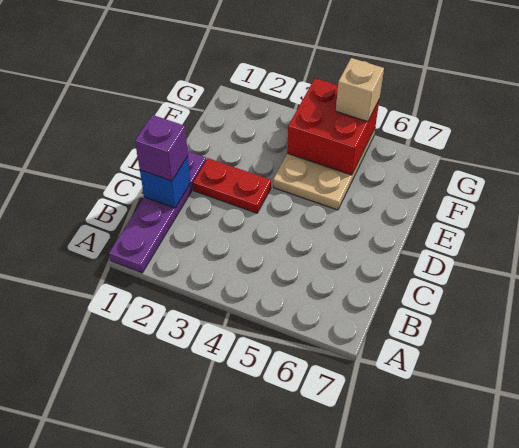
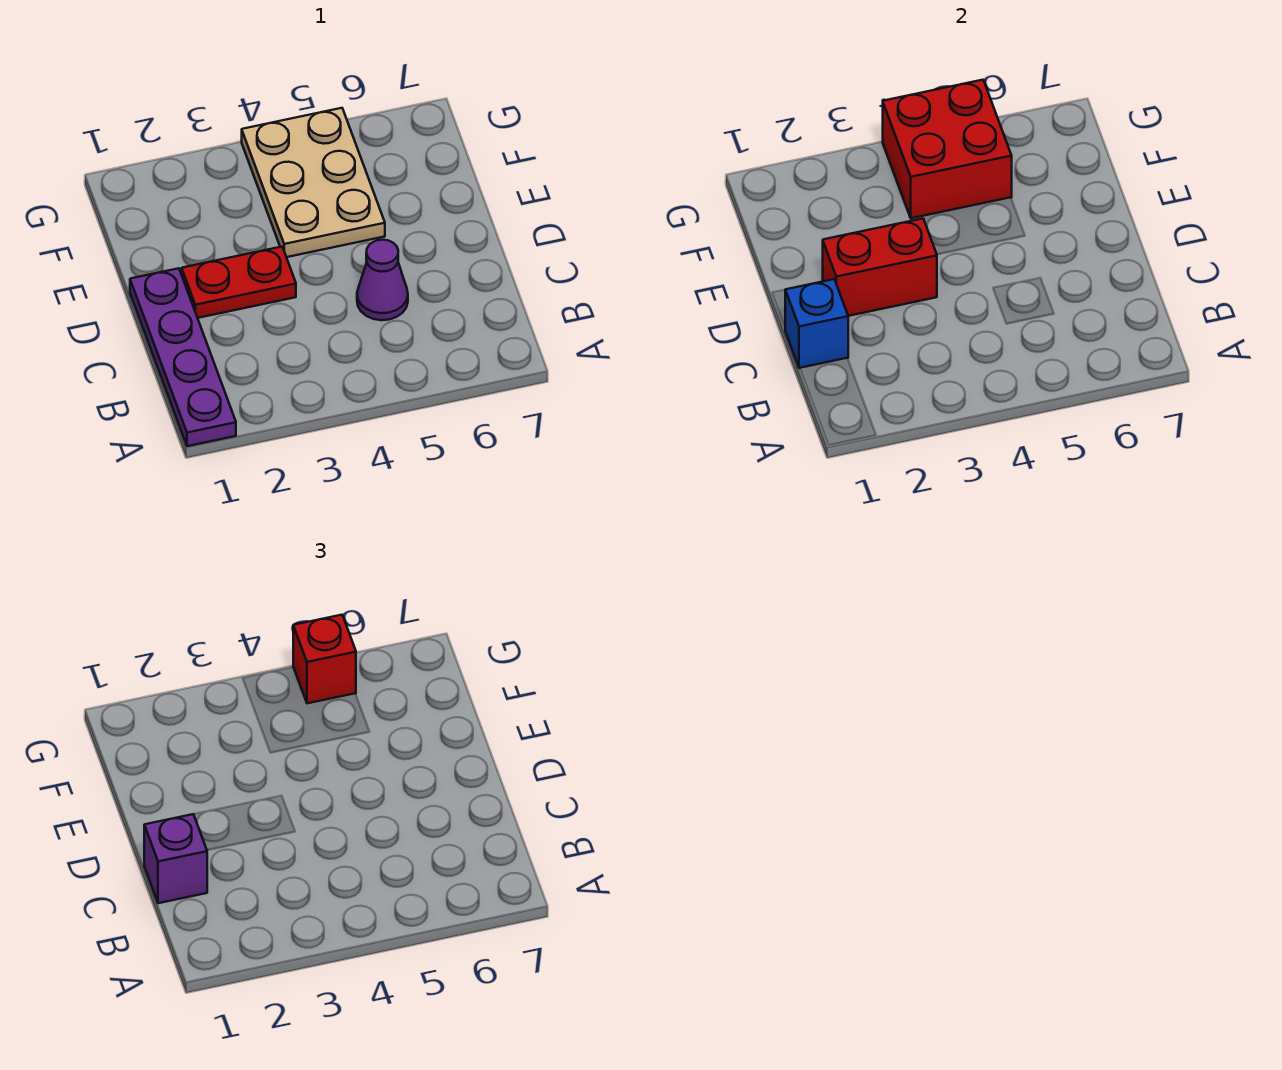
none -> purple 1x1 cone [357,240,408,320]
none -> red 1x2 brick [823,218,937,316]
tan 1x1 brick [336,58,384,122] -> red 1x1 brick [293,615,356,703]

